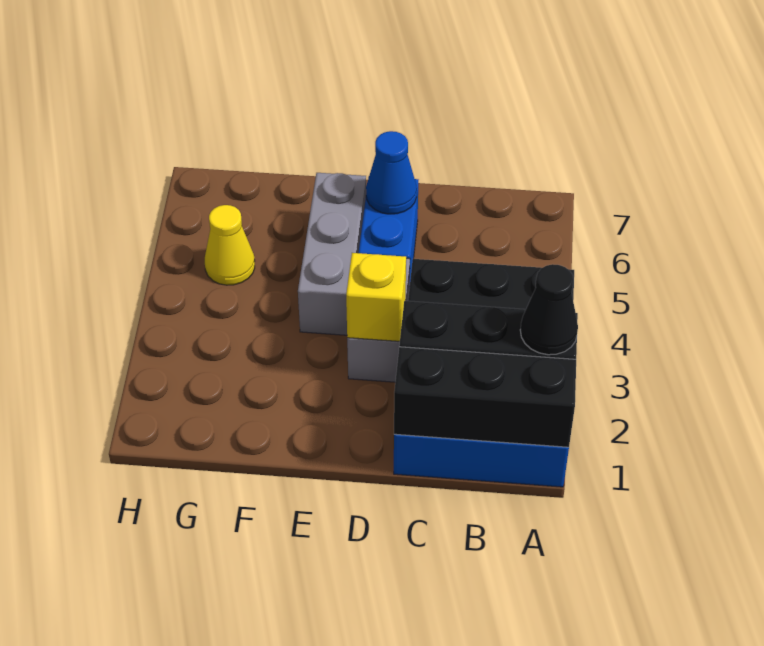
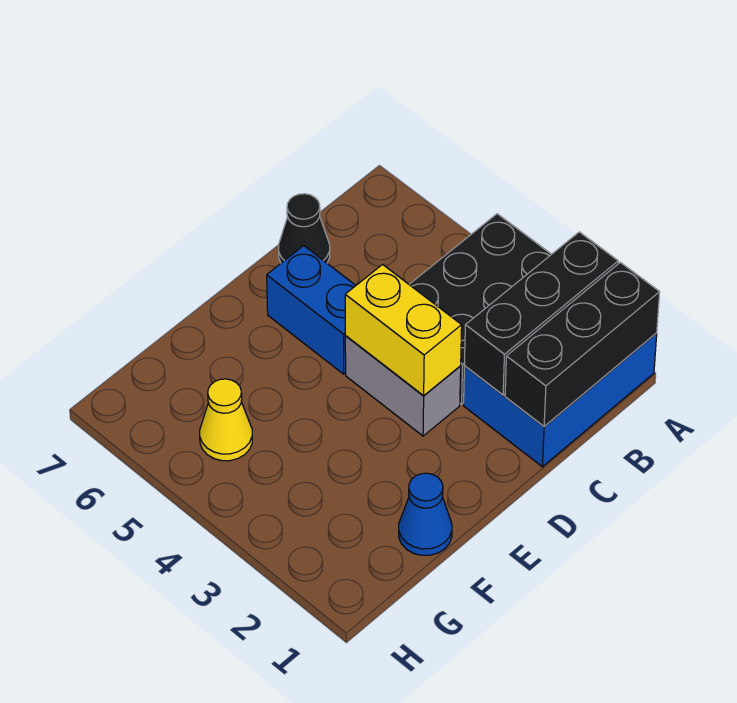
black 1x1 cone [520,264,578,355] -> black 1x1 cone moved to [279,194,330,263]
yellow 1x1 brick [346,253,406,341] -> yellow 1x2 brick [345,265,462,396]
blue 1x1 cone [366,131,417,214] -> blue 1x1 cone moved to [399,473,452,555]
grey 1x3 brick [298,173,366,335] -> none

